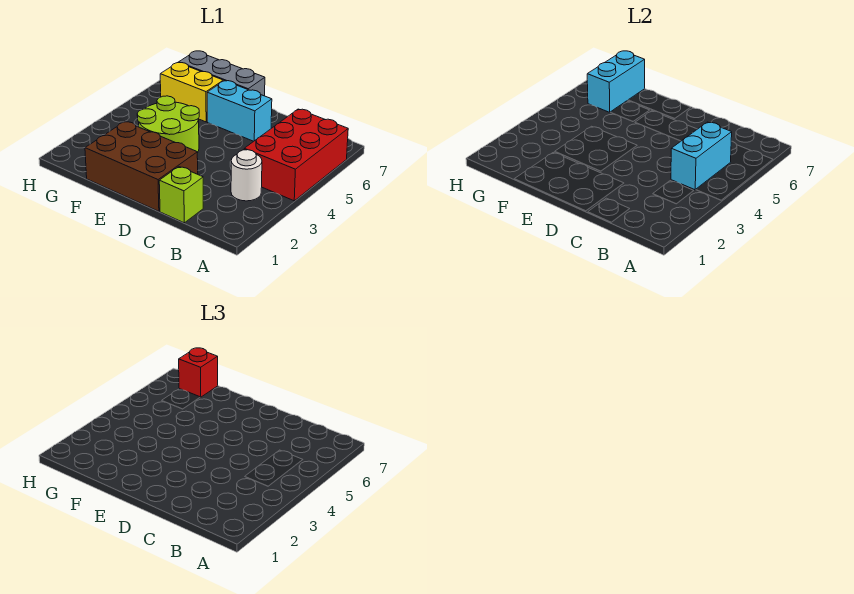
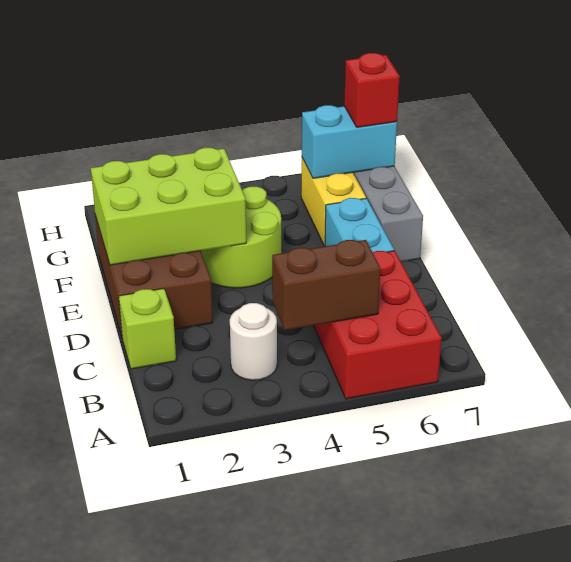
red 2x3 brick [244,109,348,201] -> red 2x3 brick turned to [313,251,442,399]
cyan 1x2 brick [671,122,732,190] -> brown 1x2 brick [272,240,380,330]
none -> lime 2x3 brick [91,148,246,265]

